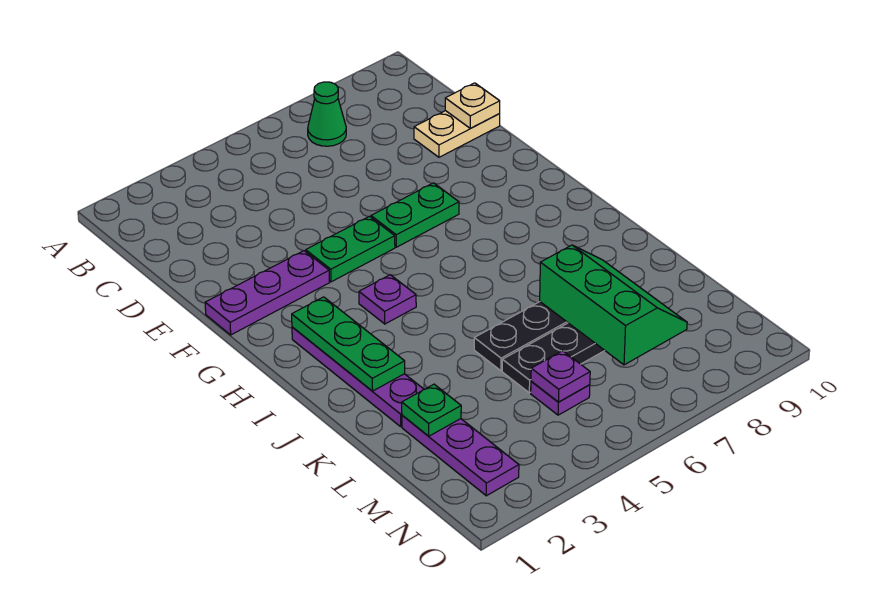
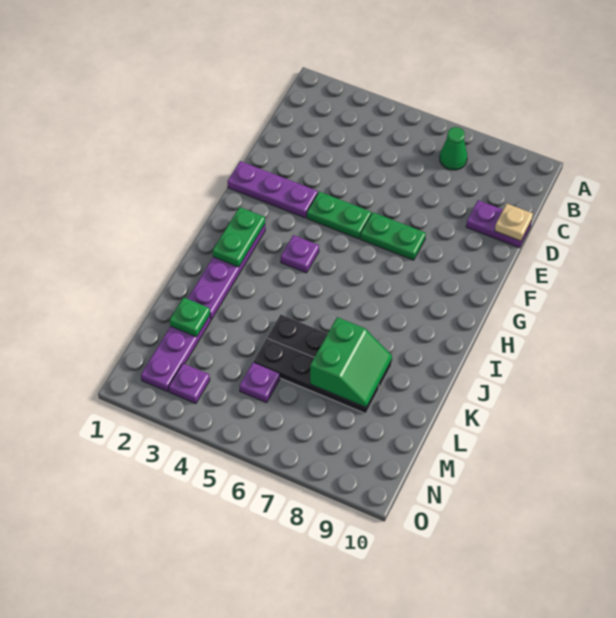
tan 1x2 plate [414,111,500,157] -> purple 1x2 plate [466,200,531,248]
green 1x3 plate [292,297,405,391] -> green 1x2 plate [213,207,265,267]
green 2x3 slope [540,245,687,365] -> green 2x2 slope [310,317,392,407]
purple 1x1 plate [531,351,590,402] -> purple 1x1 plate moved to [169,363,210,404]

